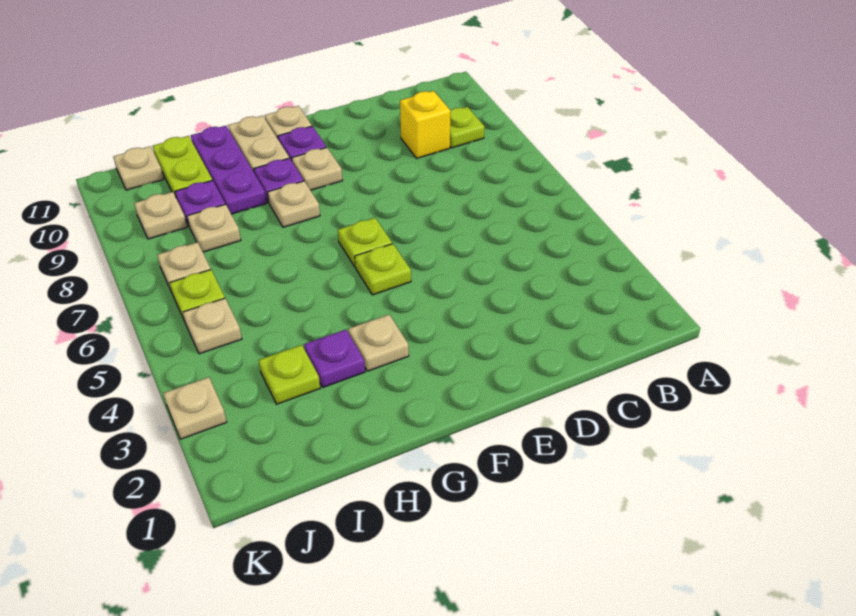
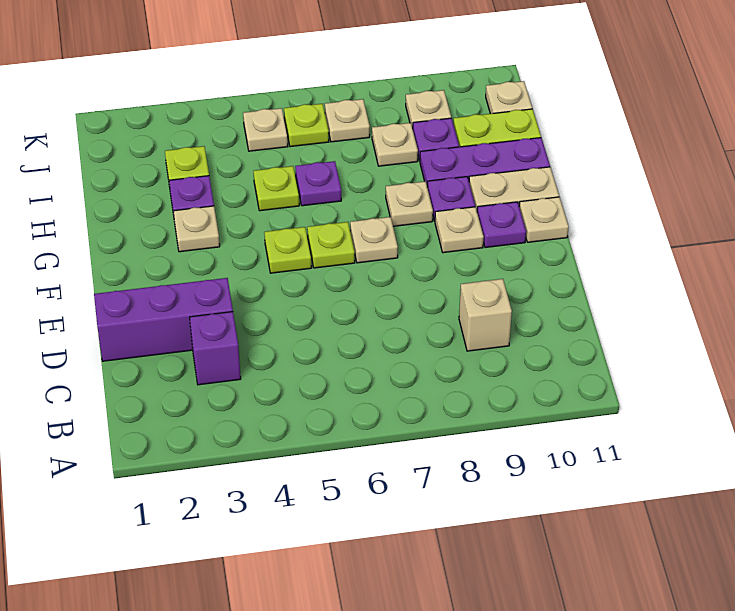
lime 1x1 plate [450,107,485,148] -> lime 1x1 plate moved to [254,166,299,211]
none -> purple 1x1 brick [190,312,241,385]
yellow 1x1 brick [400,91,451,158] -> tan 1x1 brick [459,279,512,351]
none -> purple 1x3 brick [94,278,233,361]
none -> purple 1x1 plate [295,161,341,206]
tan 1x1 plate [163,377,227,439] -> tan 1x1 plate moved to [350,217,398,263]

